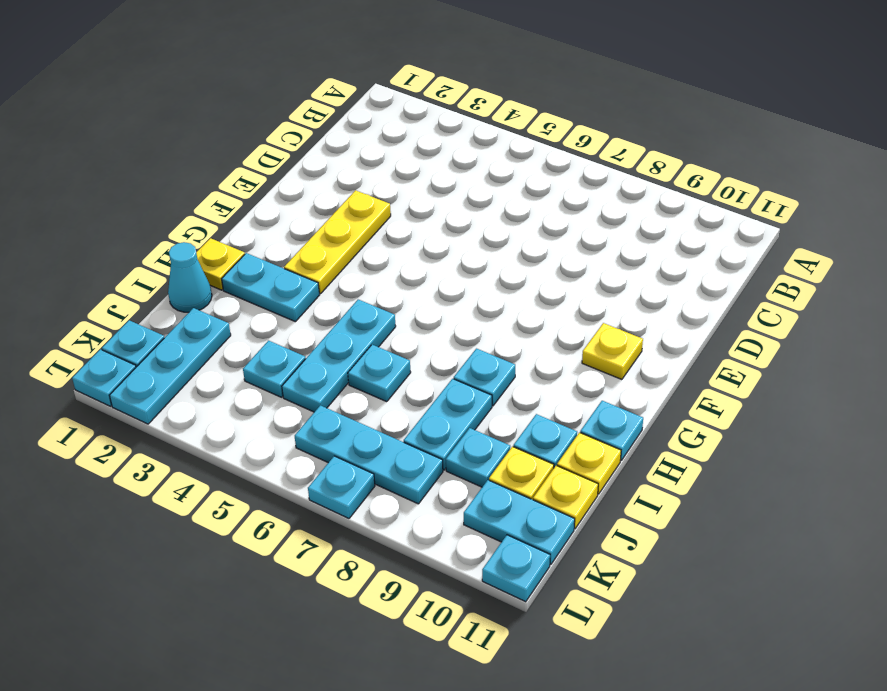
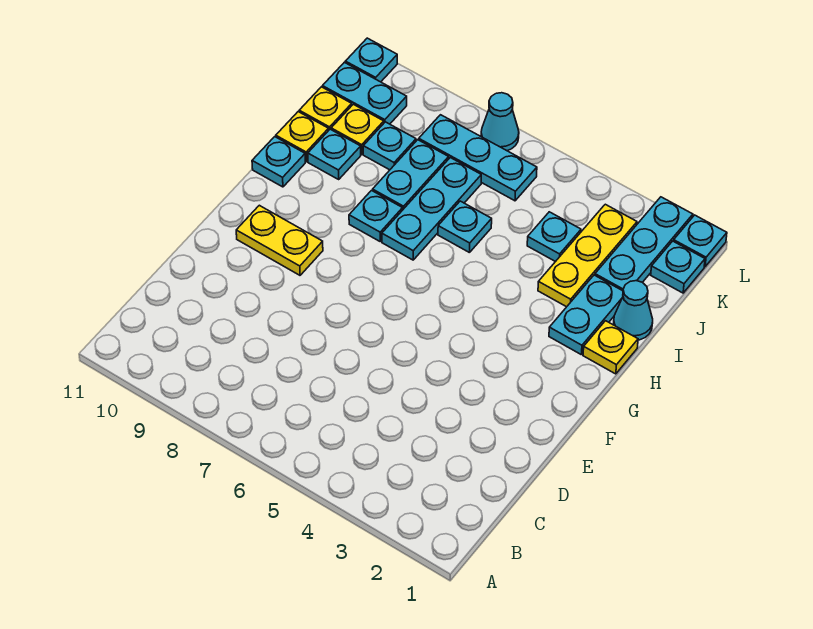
yellow 1x3 plate [284,190,391,294] -> yellow 1x3 plate moved to [538,204,637,307]
yellow 1x1 plate [582,323,643,380] -> yellow 1x2 plate [236,205,323,275]
cyan 1x2 plate [222,253,319,322] -> cyan 1x2 plate turned to [549,275,623,354]
cyan 1x3 plate [282,300,396,412] -> cyan 1x3 plate moved to [382,158,481,260]
cyan 1x1 plate [308,456,375,518] -> cyan 1x1 cone [481,93,519,151]

